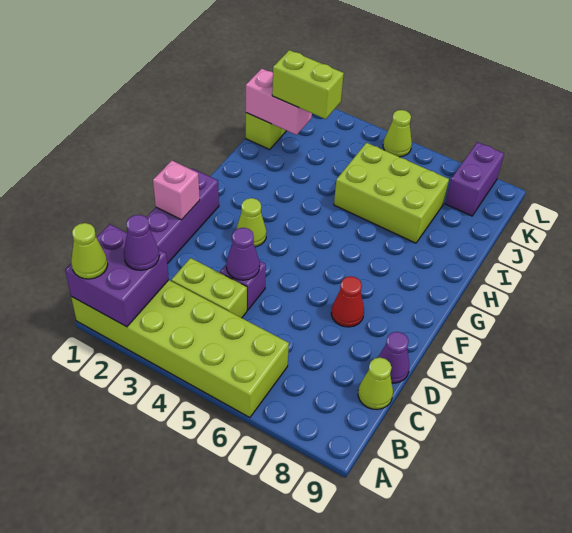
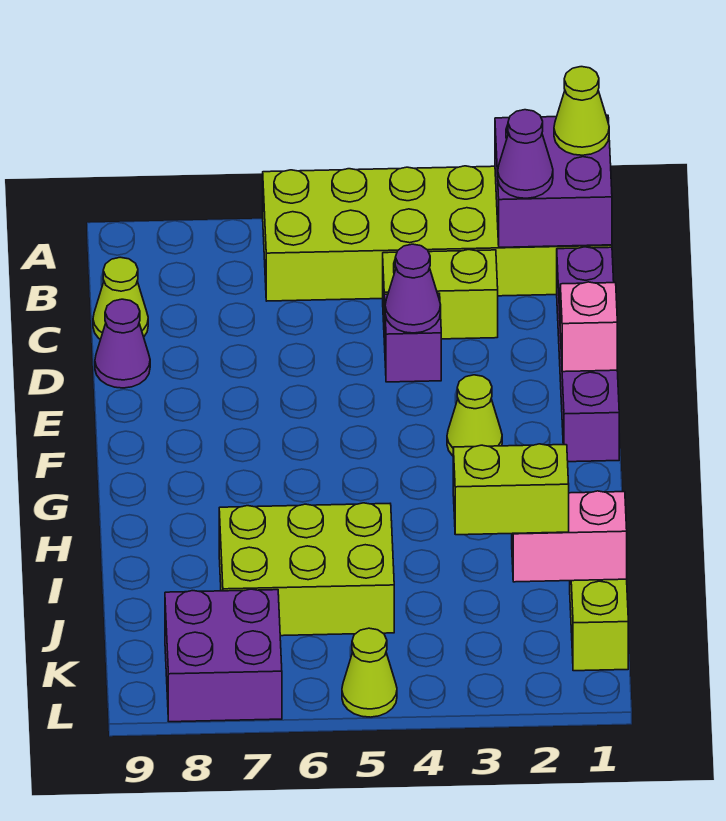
red 1x1 cone [331,276,364,327] -> none
purple 1x2 brick [446,142,504,216] -> purple 2x2 brick [165,589,282,722]

